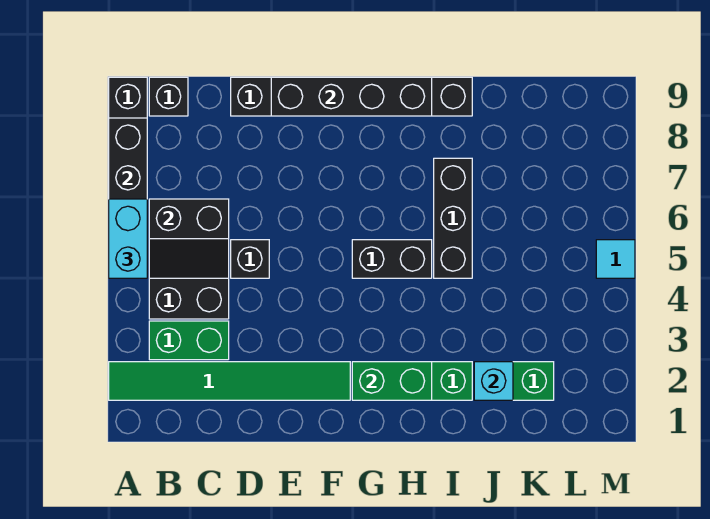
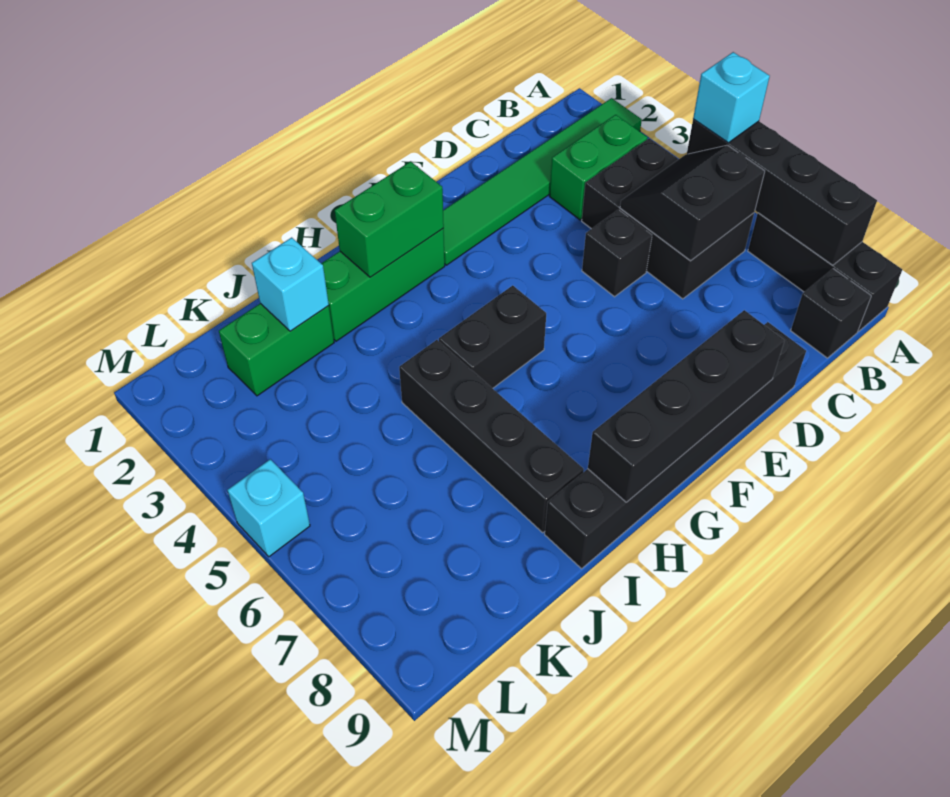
cyan 1x2 brick [109,199,147,278] -> cyan 1x1 brick [693,52,770,143]
black 1x3 brick [434,158,472,278] -> black 1x4 brick [399,340,584,533]
cyan 1x1 tile [596,240,635,278] -> cyan 1x1 brick [228,459,310,557]

